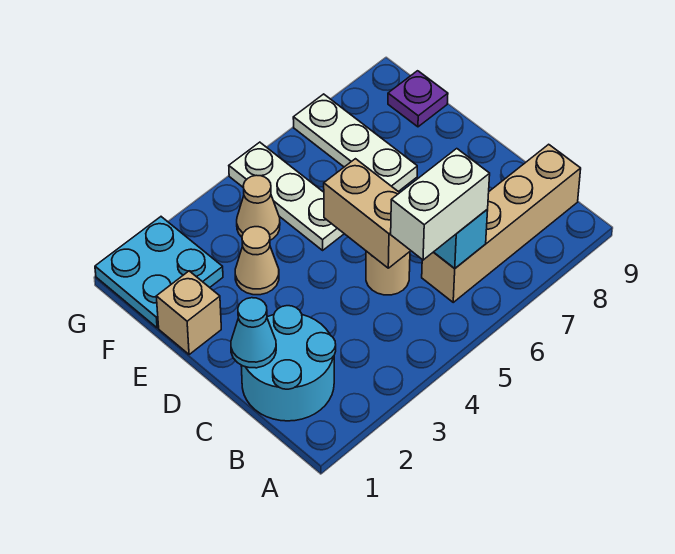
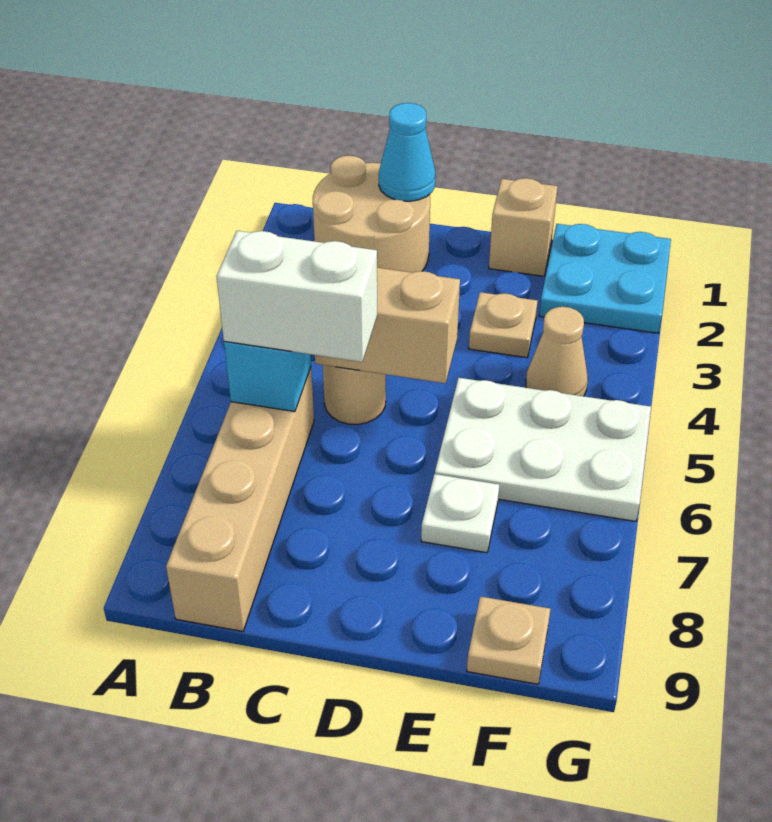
cyan 2x2 round brick [241,306,336,421] -> tan 2x2 round brick [313,156,430,273]
white 1x2 brick [391,149,490,260] -> white 1x2 brick turned to [216,231,377,362]
tan 1x1 cone [235,227,279,295] -> tan 1x1 plate [469,292,538,358]
white 1x3 plate [229,142,344,250] -> white 2x3 plate [435,378,651,521]
white 1x3 plate [293,94,417,192] -> white 1x1 plate [421,474,499,553]
purple 1x1 plate [388,71,448,127] -> tan 1x1 plate [467,596,550,684]

